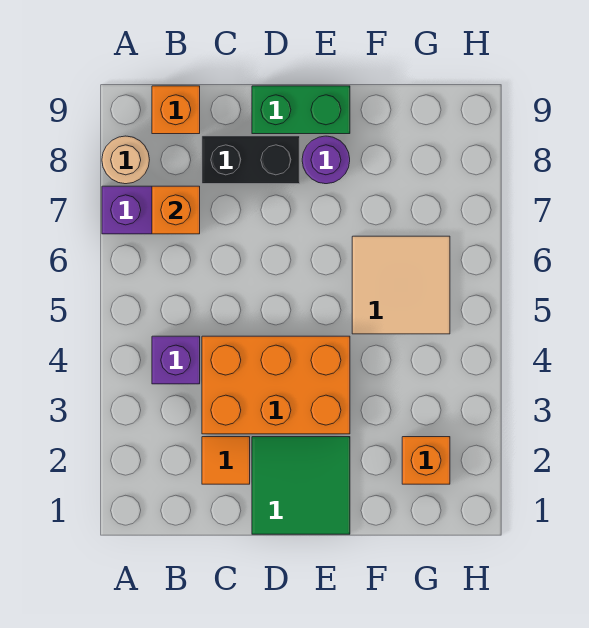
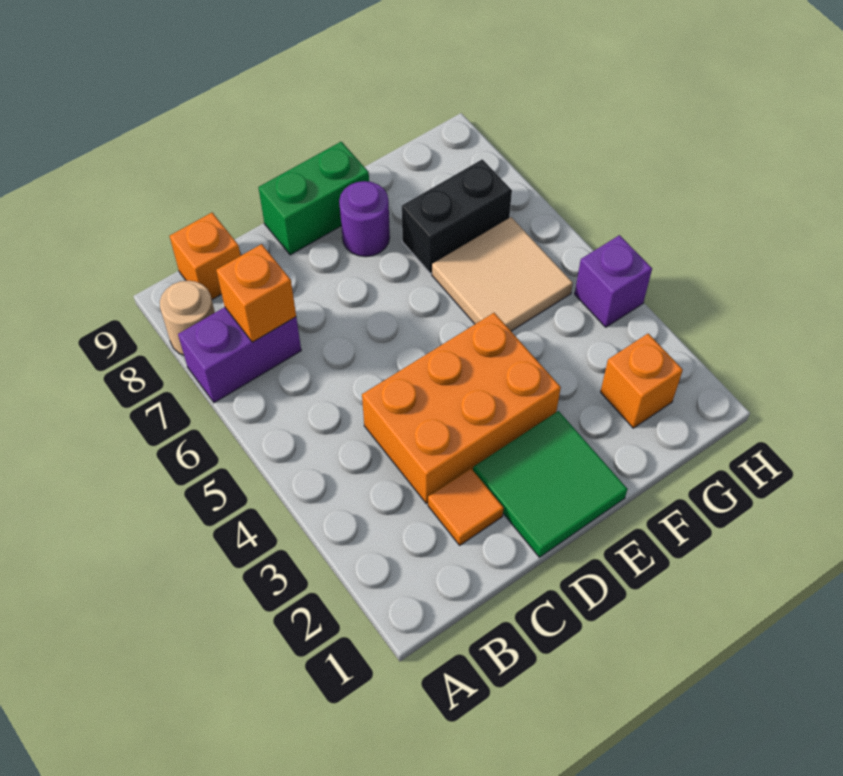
purple 1x1 brick [152,336,200,384] -> purple 1x1 brick moved to [575,235,652,327]
black 1x2 brick [202,136,300,184] -> black 1x2 brick moved to [402,159,512,273]

